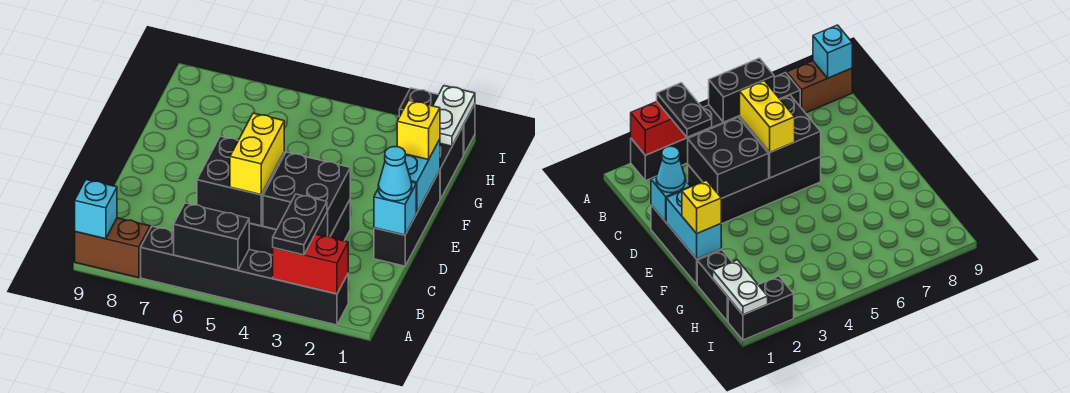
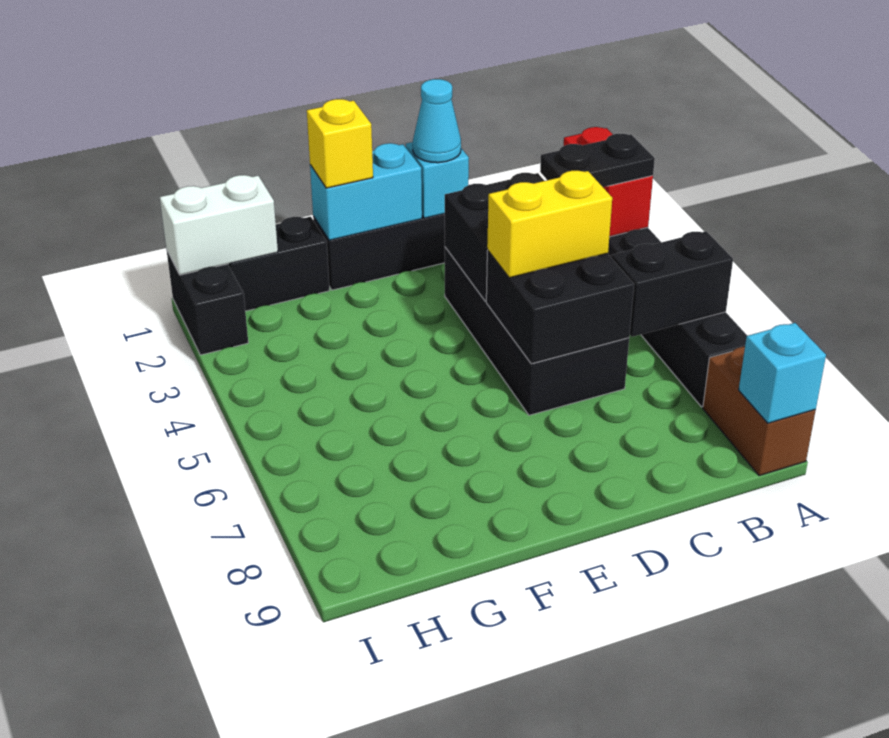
black 1x2 brick [174,203,249,270] -> black 1x2 brick turned to [611,231,733,337]
white 1x2 plate [433,86,475,146] -> white 1x2 brick [160,175,278,275]

